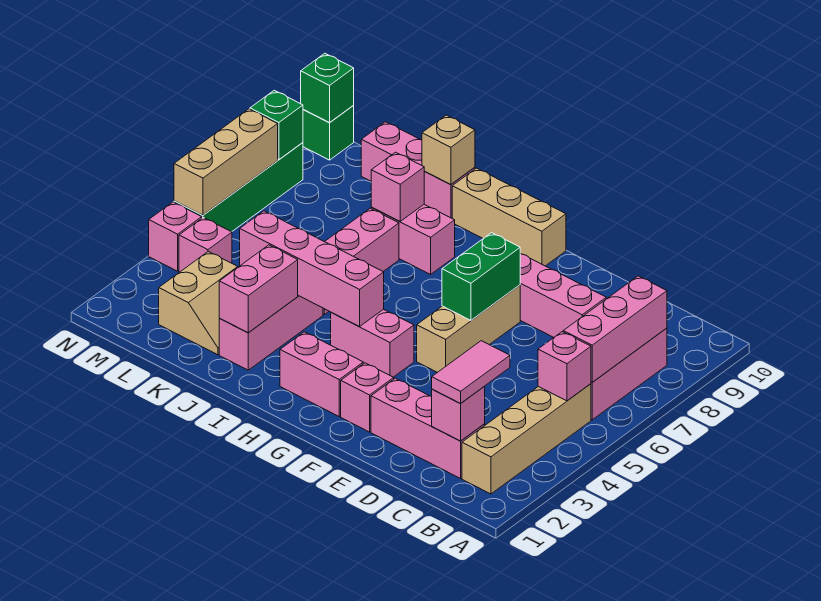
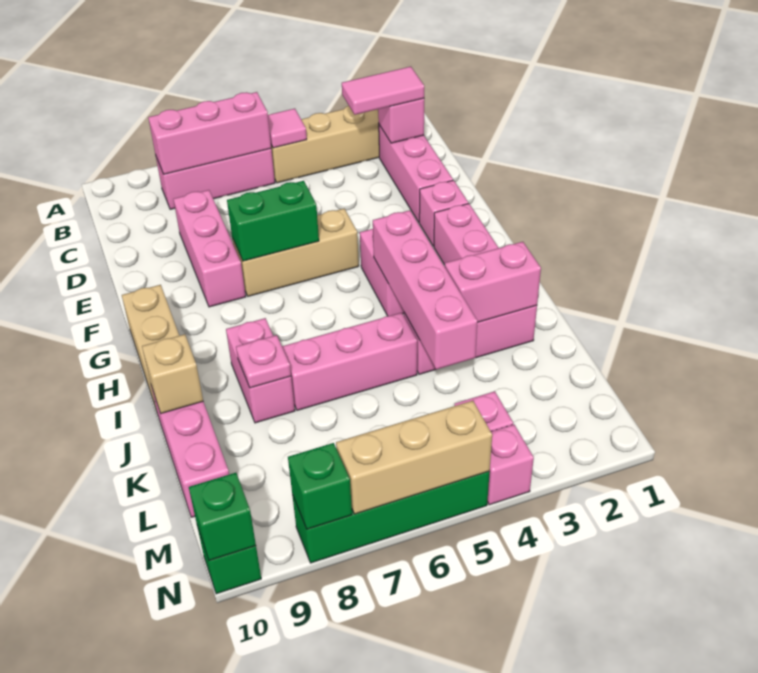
pink 1x1 brick [538,332,591,401] -> pink 1x1 tile [268,109,307,148]
pink 1x1 brick [371,152,425,221] -> pink 1x1 plate [236,335,291,388]
tan 2x2 slope [159,252,238,355] -> none

